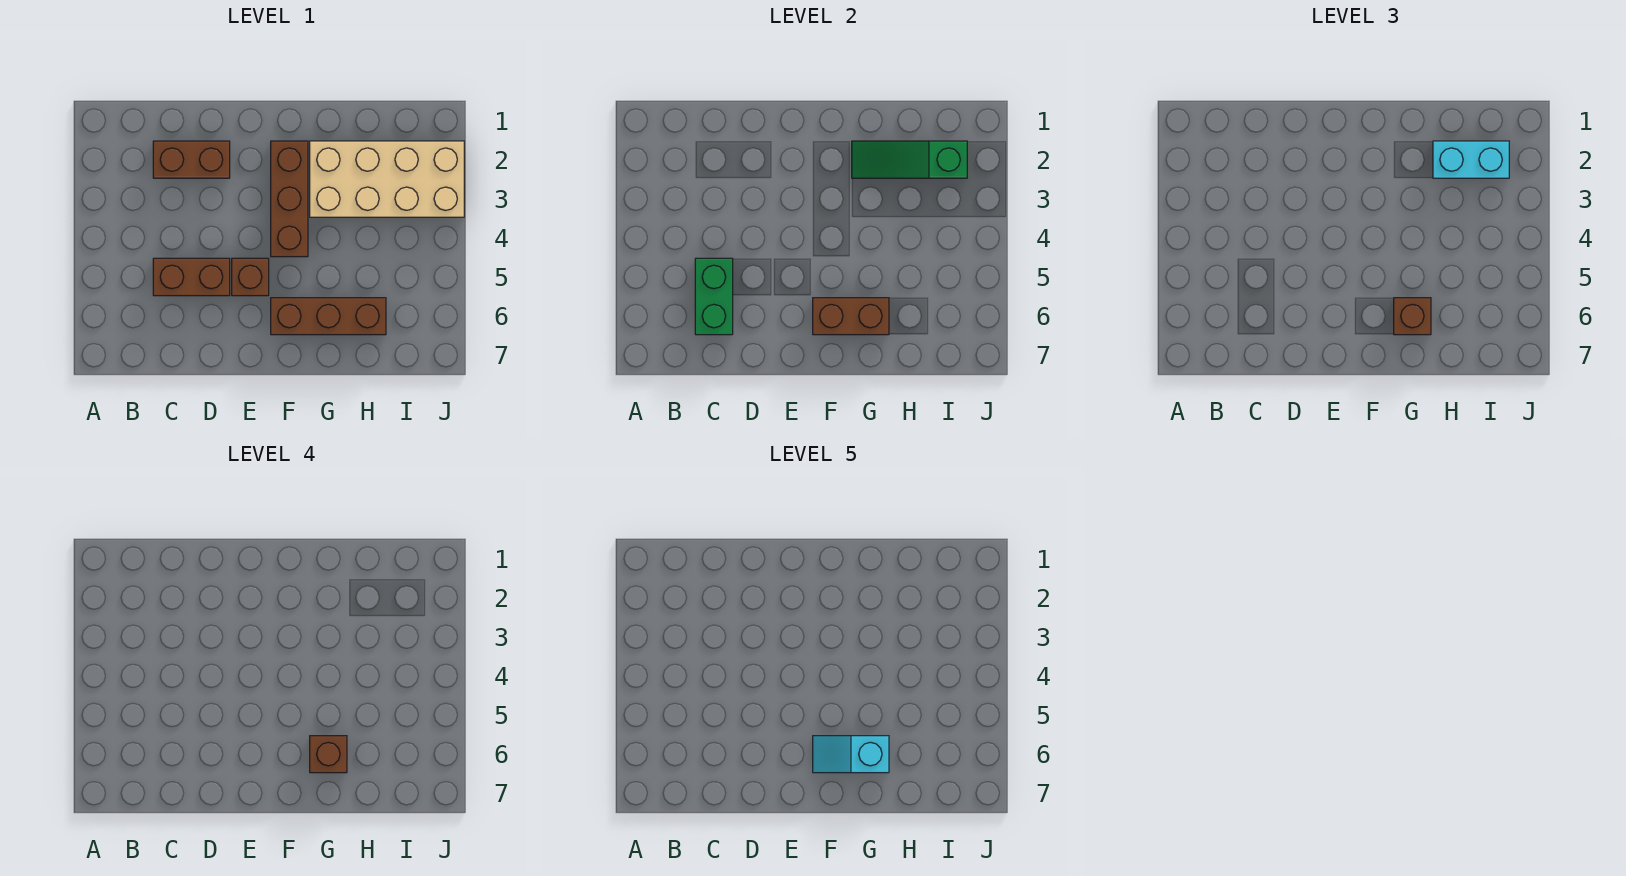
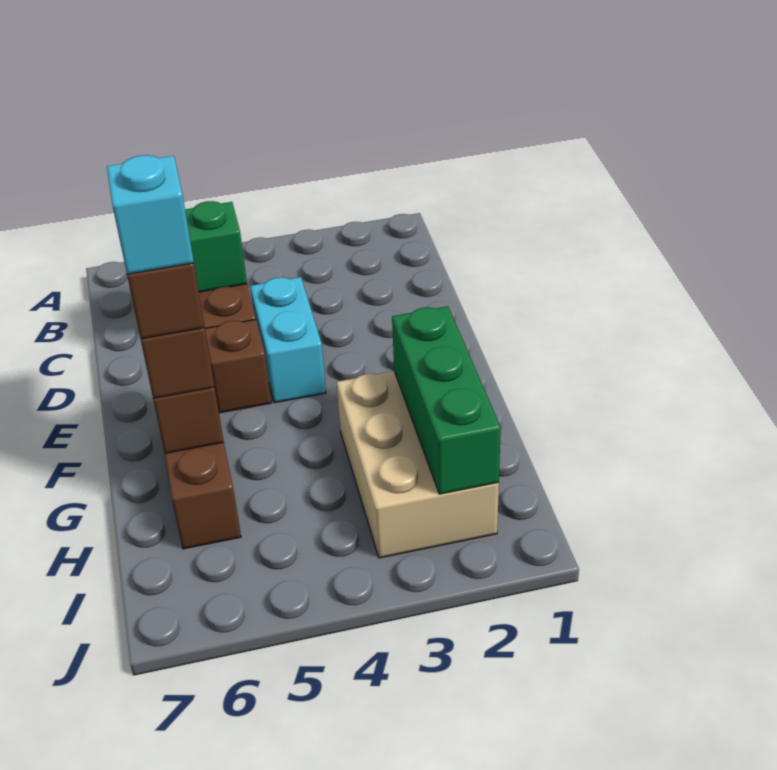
brown 1x2 brick [153,141,230,178] -> none
brown 1x3 brick [271,141,308,257] -> none
tan 2x4 brick [310,141,464,217] -> tan 2x3 brick [337,371,499,558]
green 1x3 slope [852,141,967,178] -> green 1x3 brick [392,306,501,494]
cyan 1x2 brick [1433,141,1509,178] -> cyan 1x2 brick moved to [250,277,326,403]

